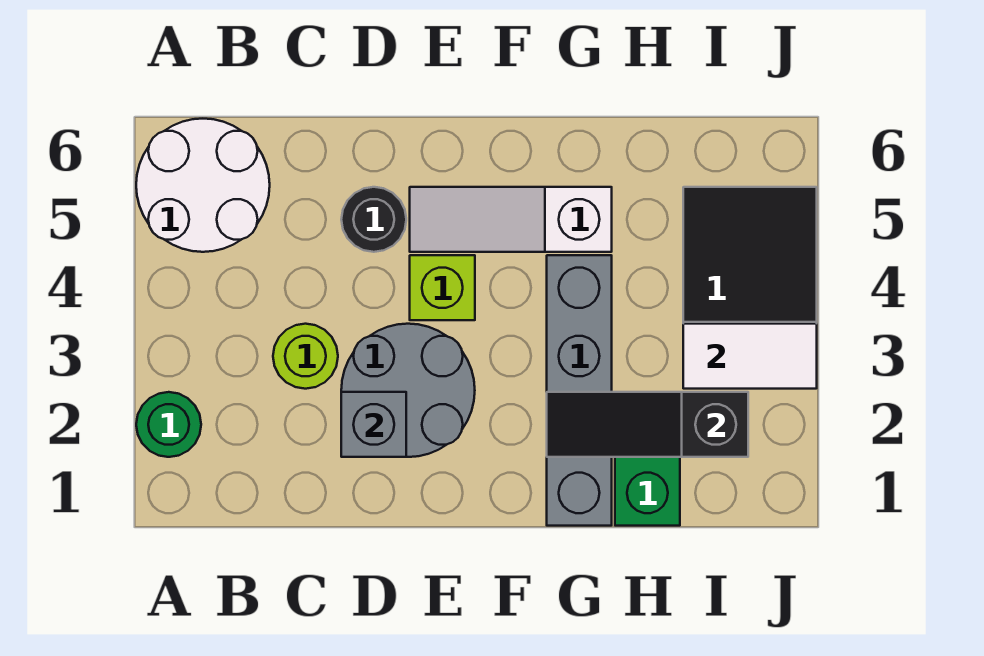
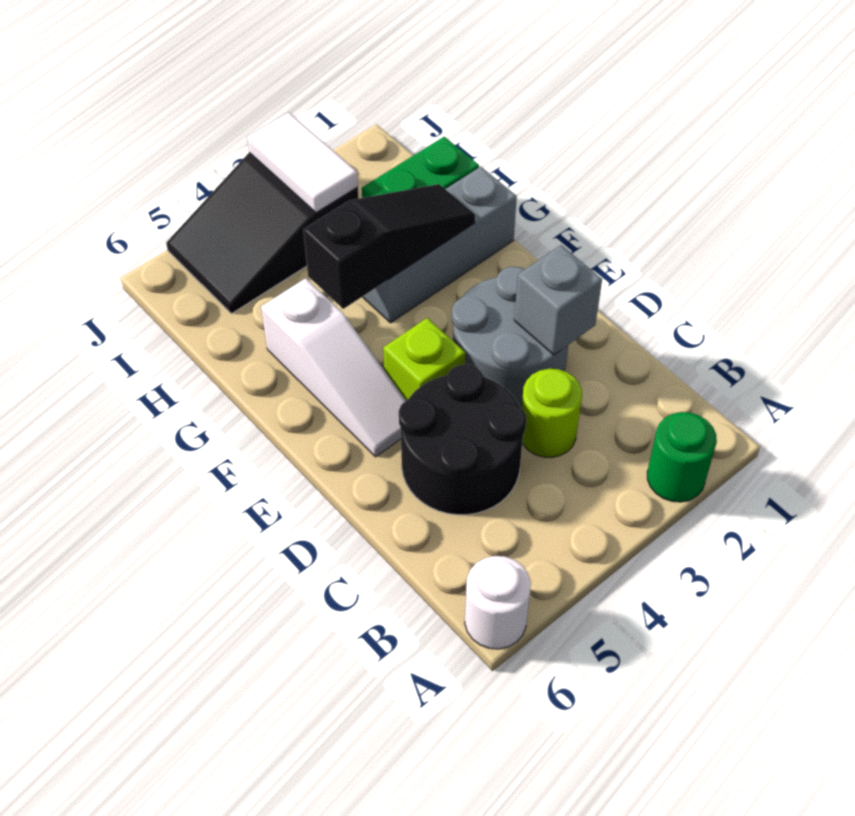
white 2x2 round brick [136,119,270,252] -> white 1x1 round brick [465,556,531,649]
black 1x1 round brick [341,187,406,252] -> black 2x2 round brick [399,364,526,515]
grey 1x4 brick [547,255,612,526] -> grey 1x3 brick [363,167,517,323]
black 1x3 slope [547,392,748,457] -> black 1x3 slope turned to [303,184,475,309]

